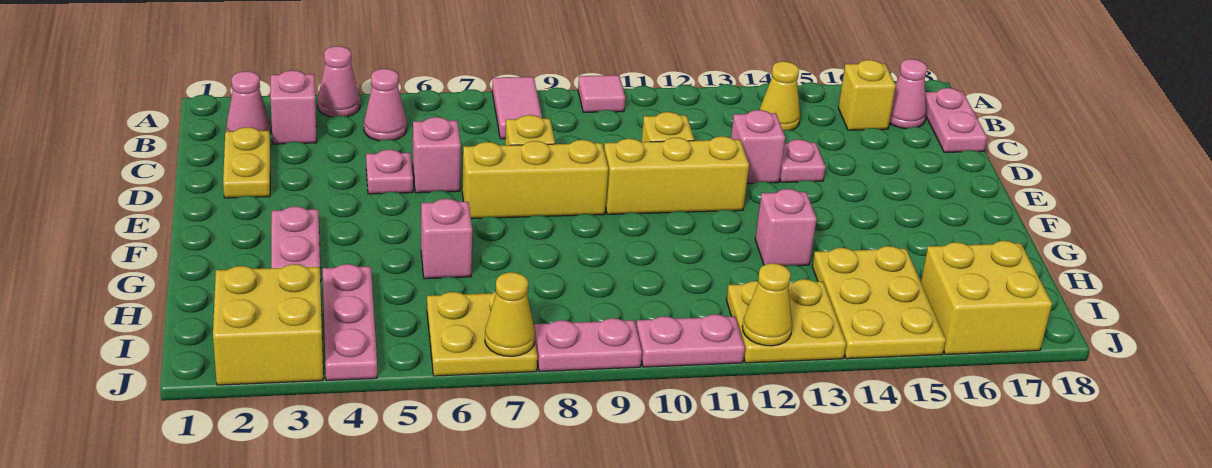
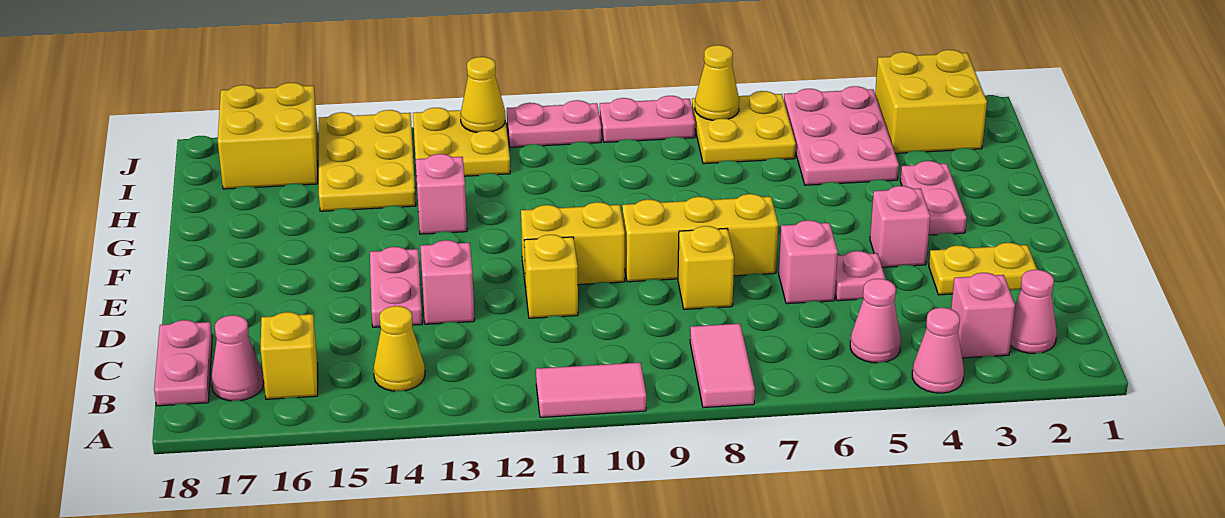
pink 1x1 tile [578,75,625,112] -> pink 1x2 tile [536,362,646,417]
yellow 1x2 plate [223,127,270,198] -> yellow 1x2 plate turned to [929,243,1037,295]
pink 1x1 plate [780,140,826,182] -> pink 1x2 plate [370,247,422,327]
yellow 1x3 brick [604,136,749,214] -> yellow 1x2 brick [521,202,625,285]
pink 1x1 brick [421,199,472,279] -> pink 1x1 brick moved to [870,186,930,267]
pink 1x3 plate [323,264,377,381] -> pink 2x3 plate [784,86,899,185]

